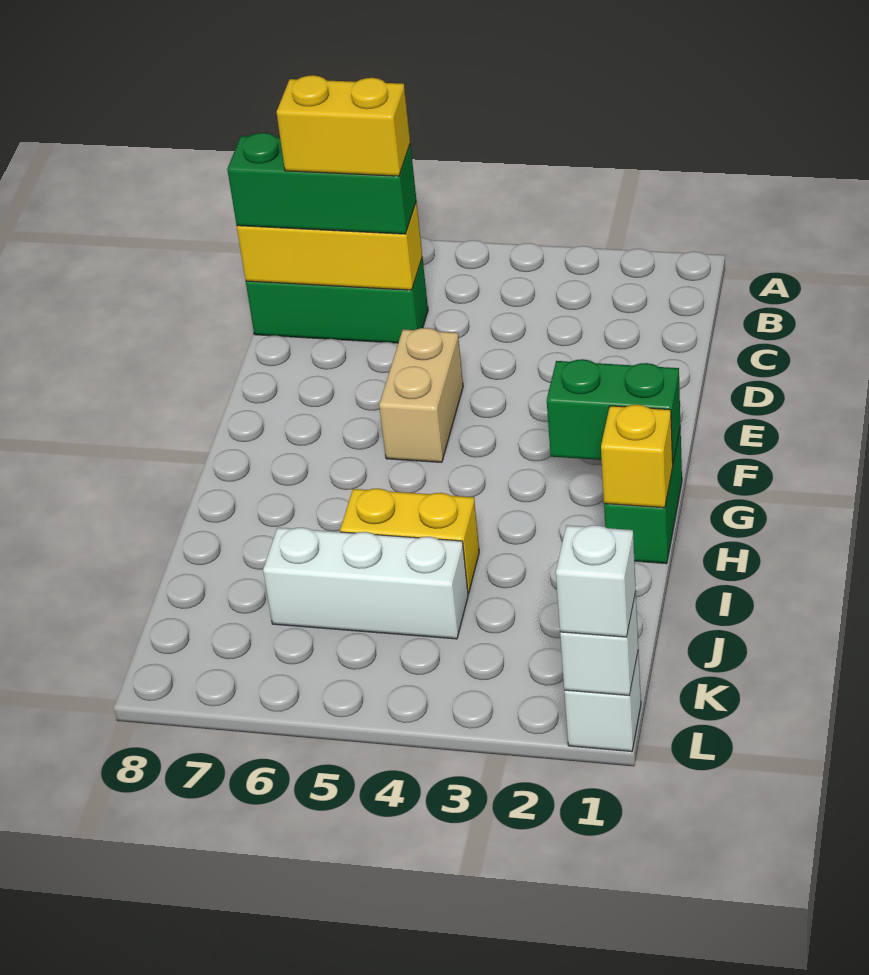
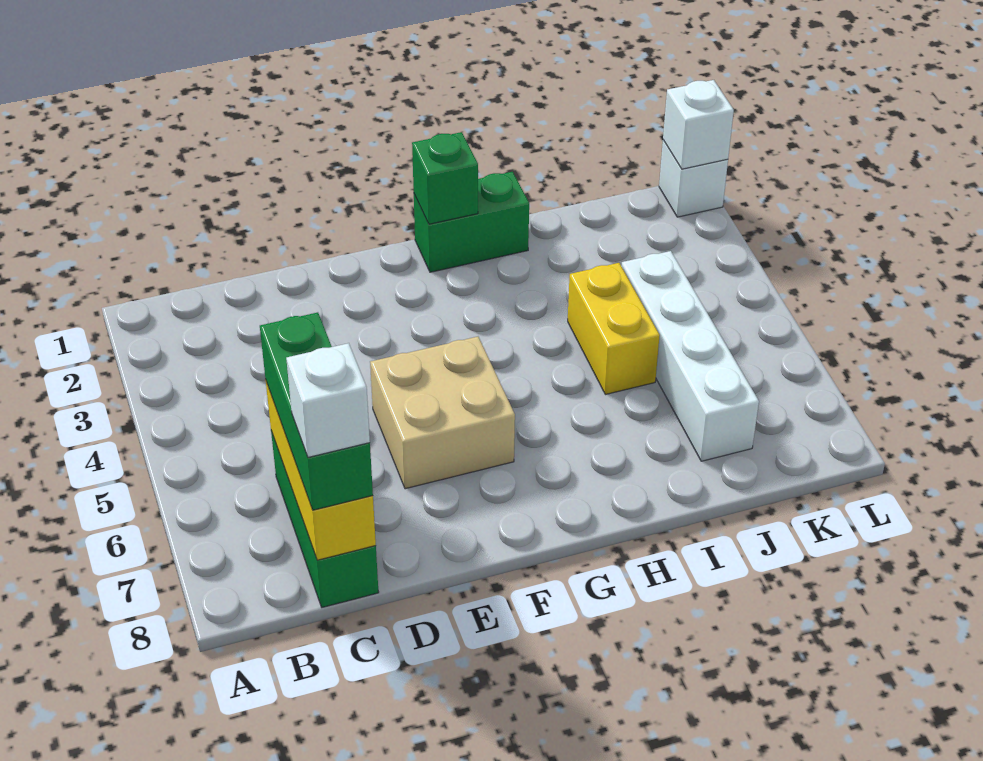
yellow 1x2 brick [277,75,410,176] -> none
tan 1x2 brick [379,328,463,463] -> tan 2x2 brick [370,337,515,489]
green 1x2 brick [547,359,681,463] -> green 1x1 brick [412,132,478,224]
yellow 1x1 brick [601,405,673,508] -> none
white 1x3 brick [263,527,468,639] -> white 1x4 brick [621,251,759,461]
white 1x1 brick [556,525,636,637] -> white 1x1 brick moved to [286,343,370,457]

